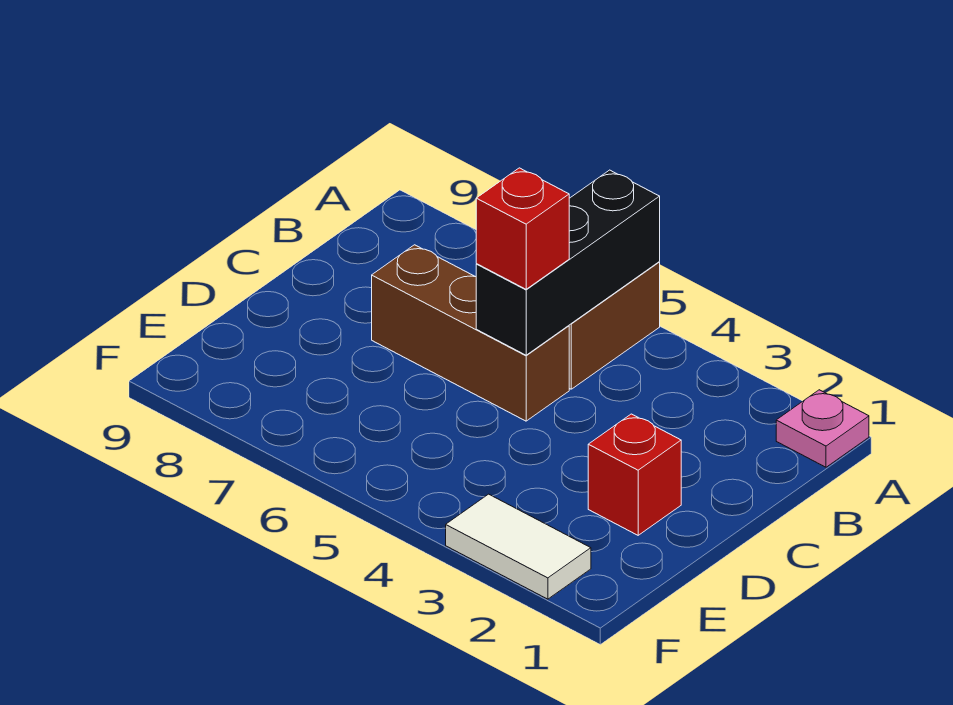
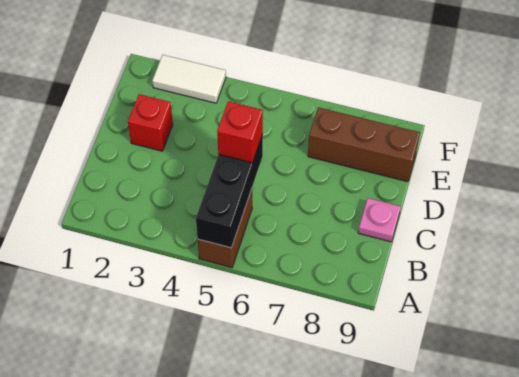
pink 1x1 plate [776,390,869,467] -> pink 1x1 plate moved to [358,198,401,242]
brown 1x3 brick [372,245,569,421] -> brown 1x3 brick moved to [308,107,420,182]

